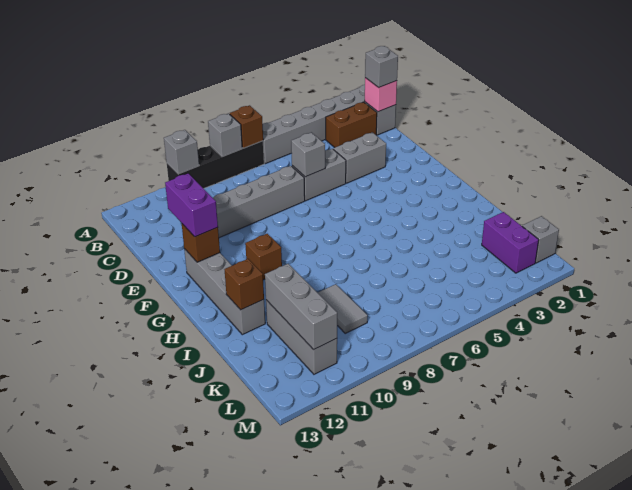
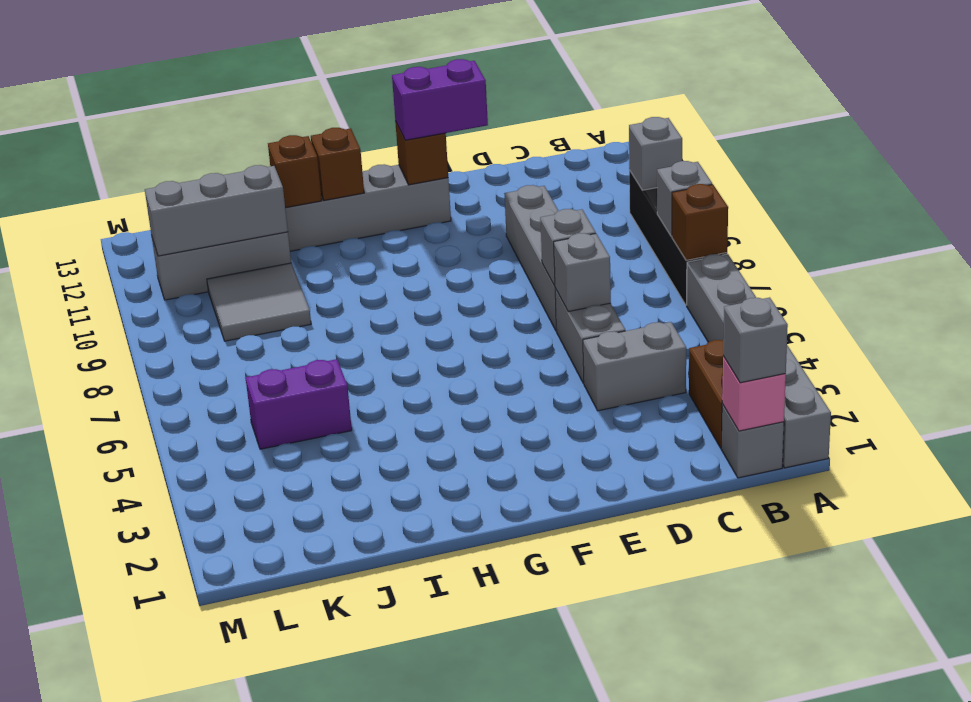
grey 1x2 brick [333,132,386,183] -> grey 1x2 brick turned to [583,322,686,411]
brown 1x1 brick [245,234,282,280] -> brown 1x1 brick moved to [311,128,364,201]
grey 1x2 tile [318,284,368,333] -> grey 2x2 tile [207,263,311,341]
purple 1x2 brick [482,212,539,273] -> purple 1x2 brick moved to [245,359,352,449]
grey 1x1 brick [522,216,559,263] -> grey 1x1 brick moved to [540,209,596,286]

